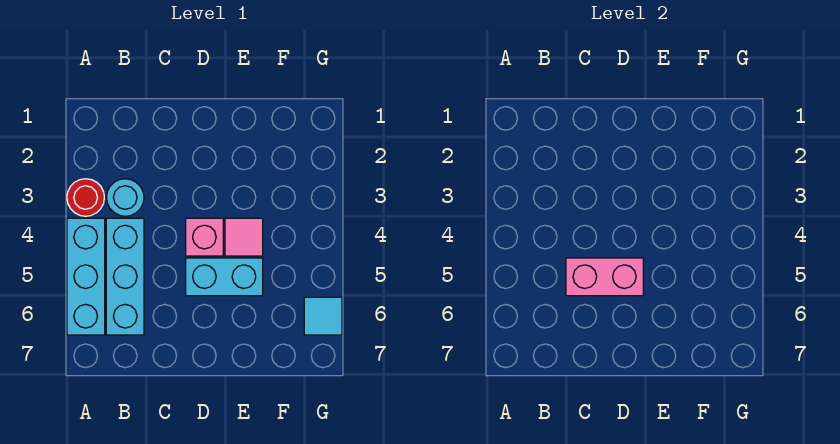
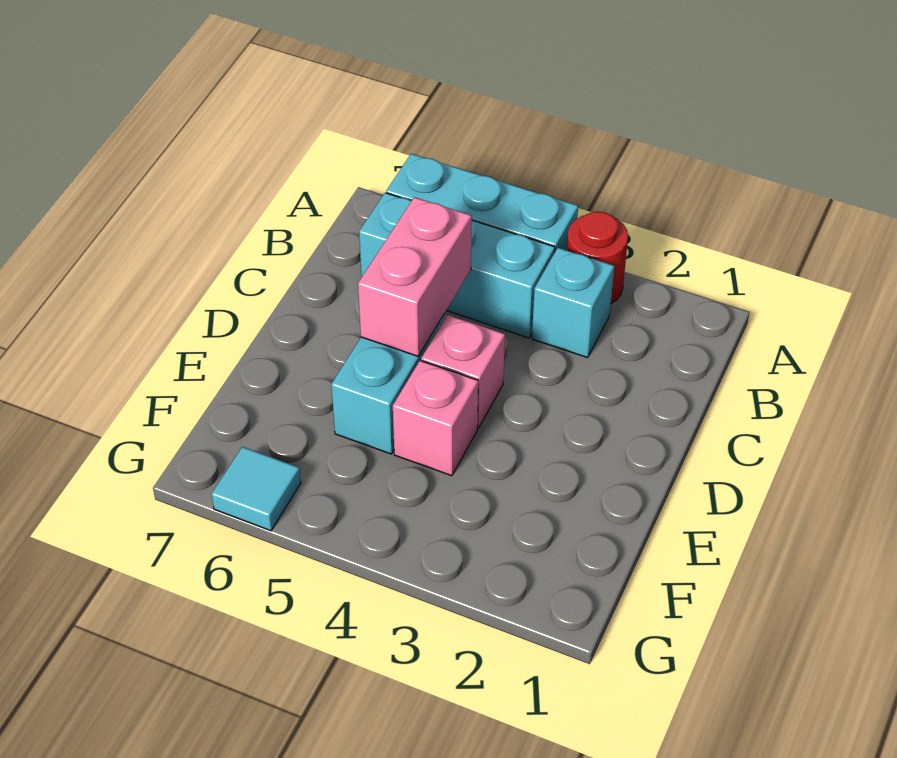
cyan 1x1 round brick [106,179,144,216] -> cyan 1x1 brick [532,248,614,358]
pink 1x1 tile [225,218,263,256] -> pink 1x1 brick [393,361,478,476]

